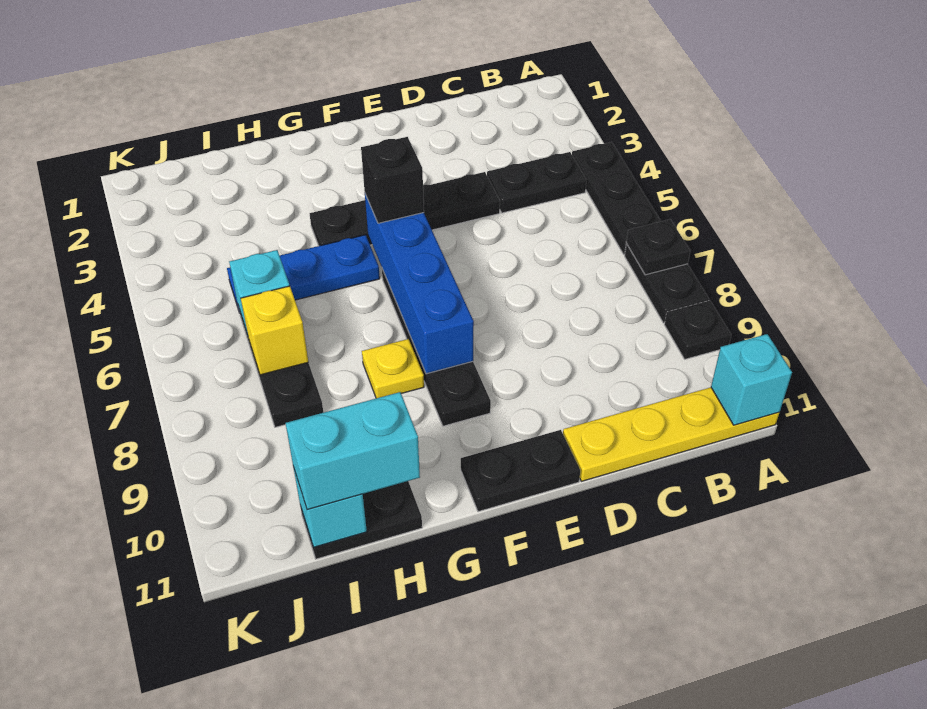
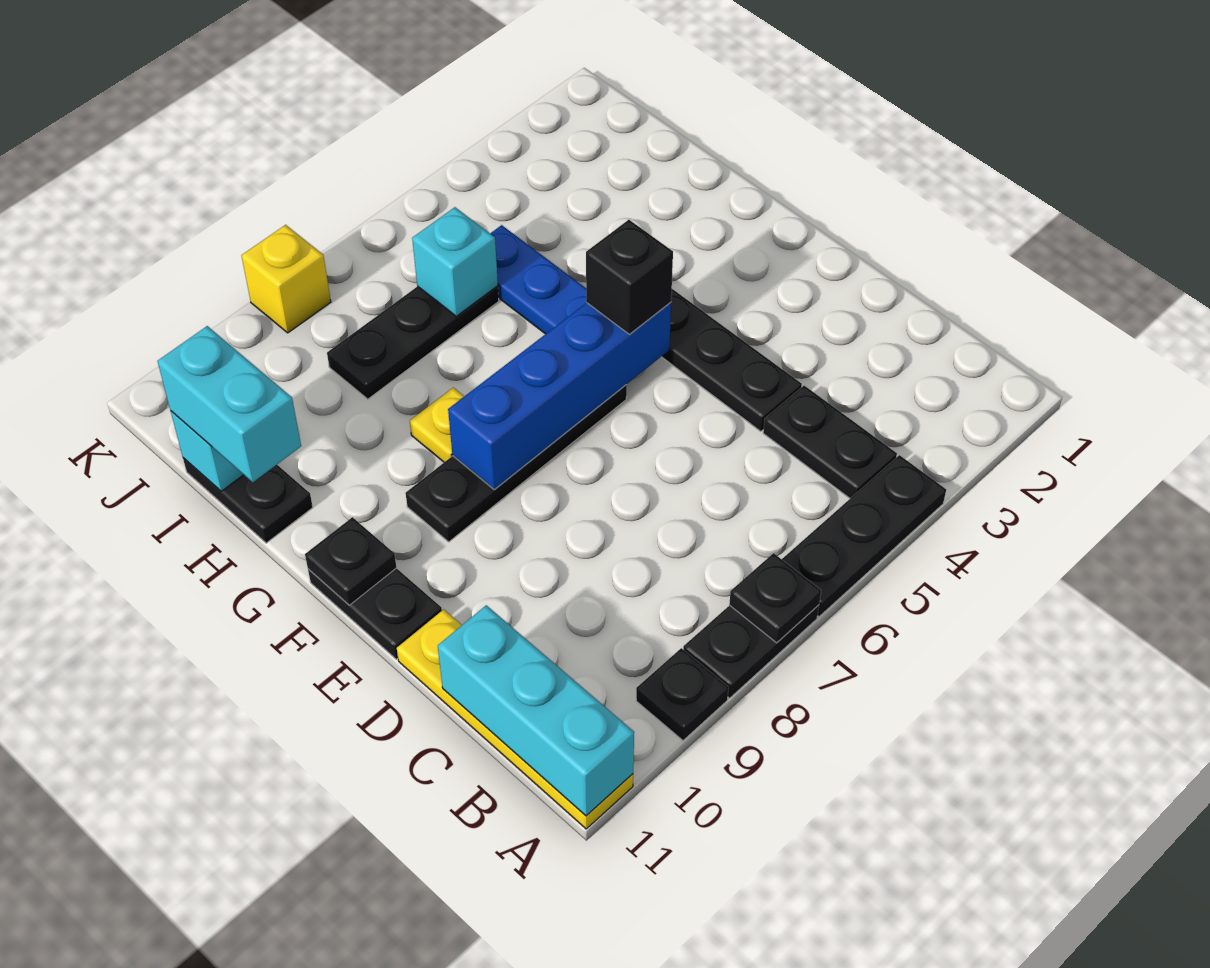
cyan 1x1 brick [711,334,792,425] -> cyan 1x3 brick [438,605,634,816]
none -> black 1x1 plate [305,517,397,605]
yellow 1x1 brick [241,286,308,375] -> yellow 1x1 brick moved to [241,225,331,333]

